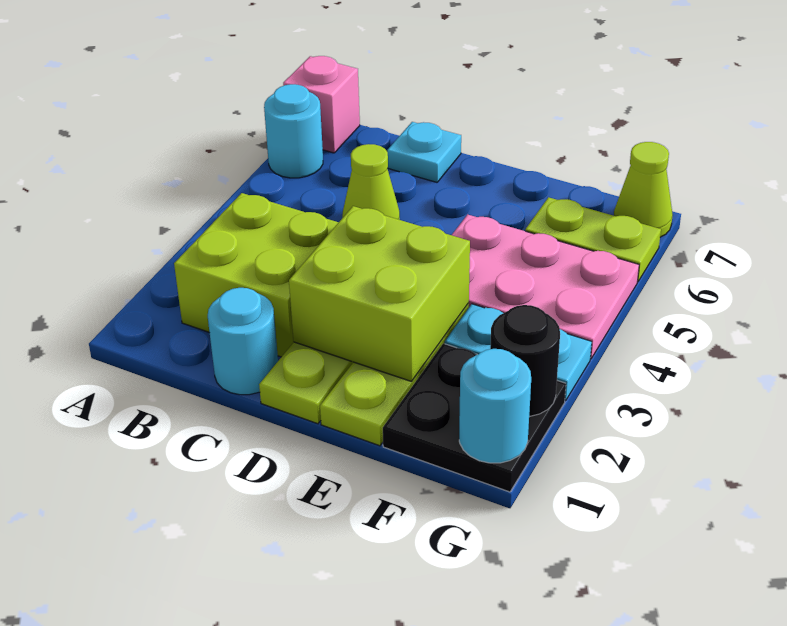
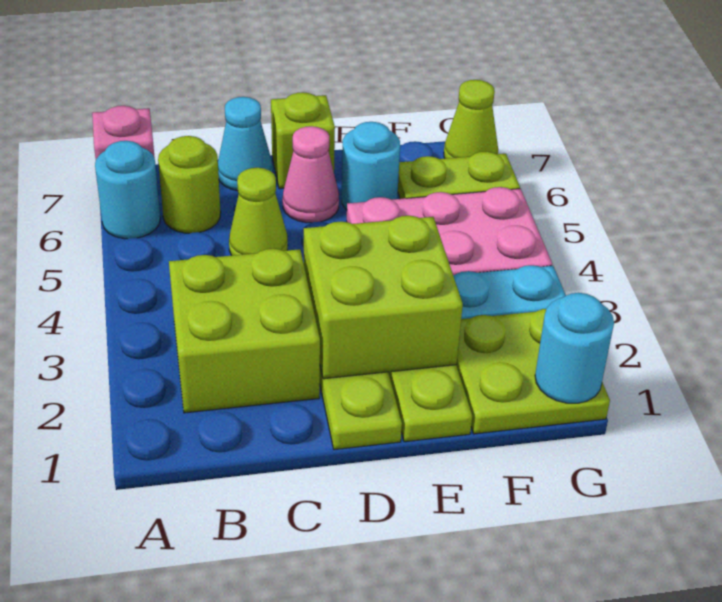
none -> lime 1x1 round brick [158,136,221,233]
cyan 1x1 round brick [208,288,278,395] -> cyan 1x1 round brick moved to [342,122,400,210]
cyan 1x1 plate [387,122,461,182] -> cyan 1x1 cone [218,97,273,191]
none -> pink 1x1 cone [283,126,339,223]
none -> lime 1x1 brick [271,92,335,189]
black 2x2 plate [383,344,566,492] -> lime 2x2 plate [457,309,610,434]
black 1x1 round brick [490,305,560,416] -> none

